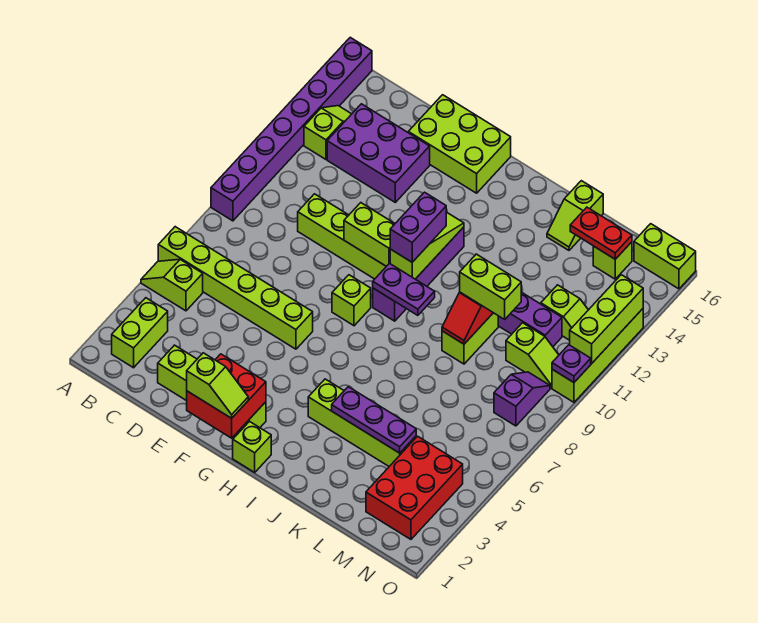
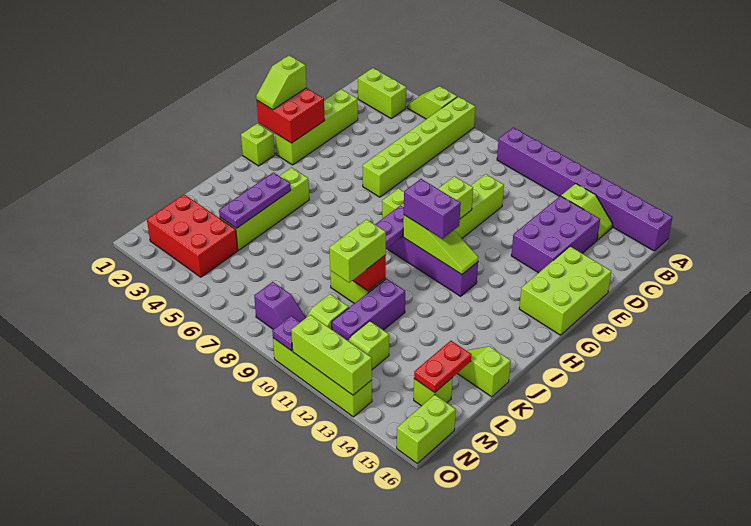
lime 1x2 slope [141,259,203,311] -> lime 1x2 slope turned to [408,86,457,119]

